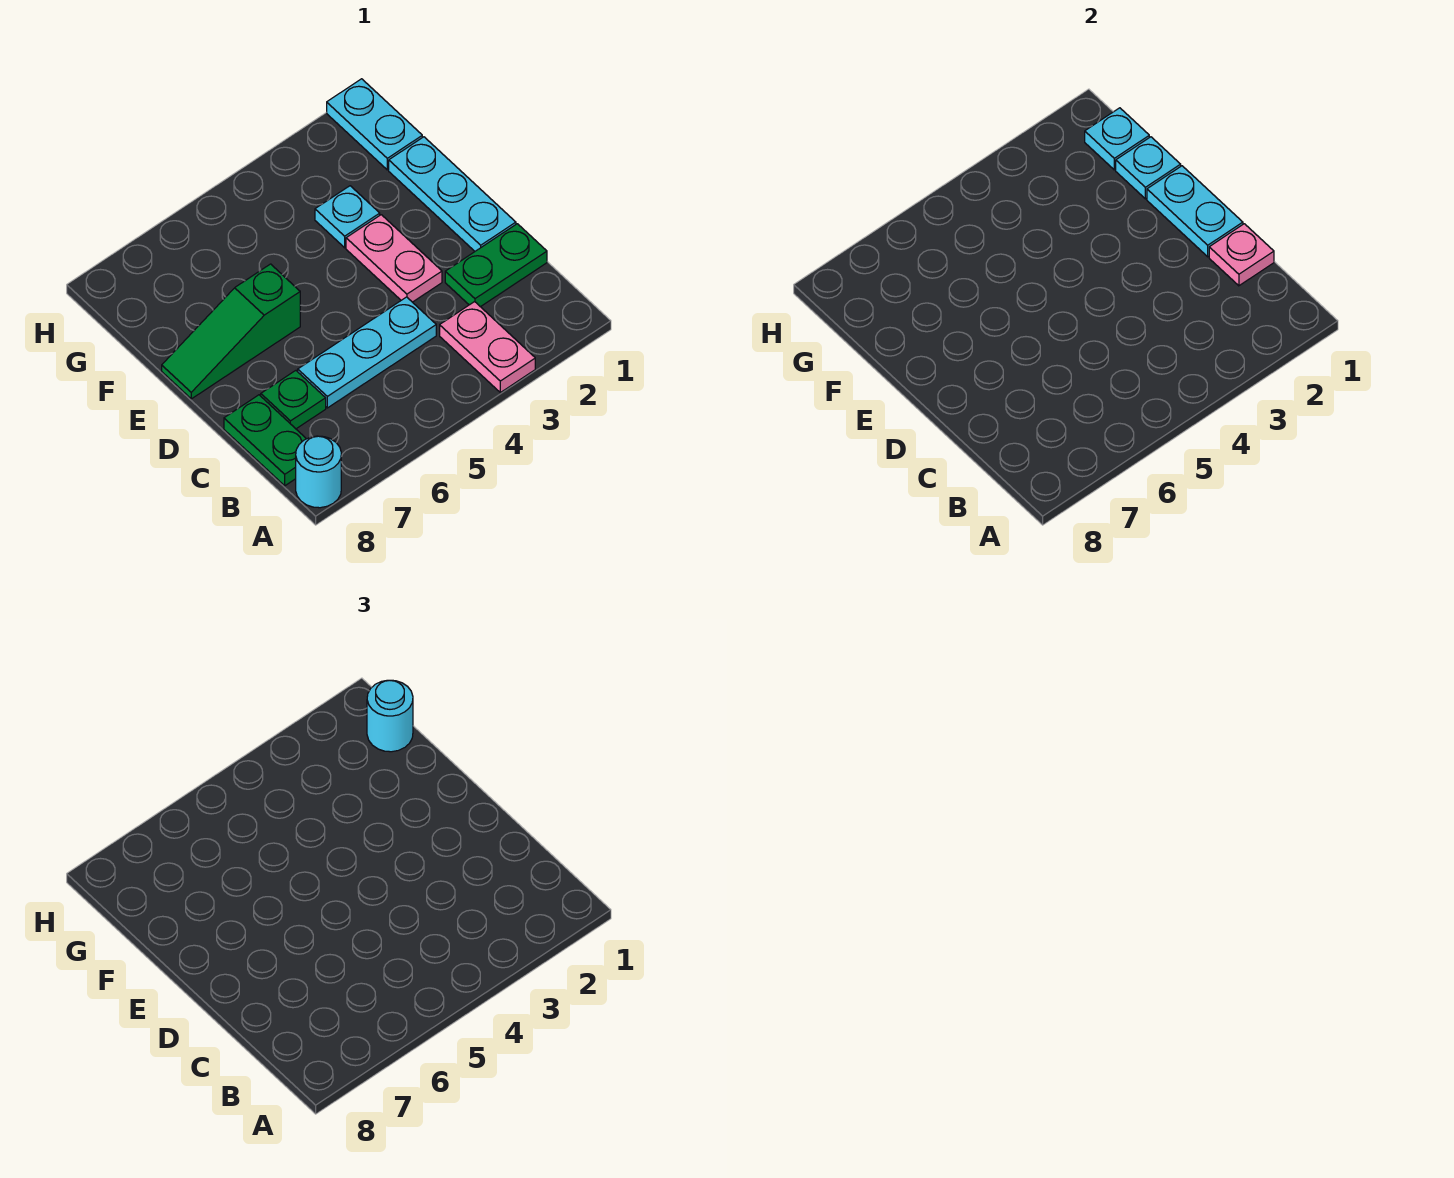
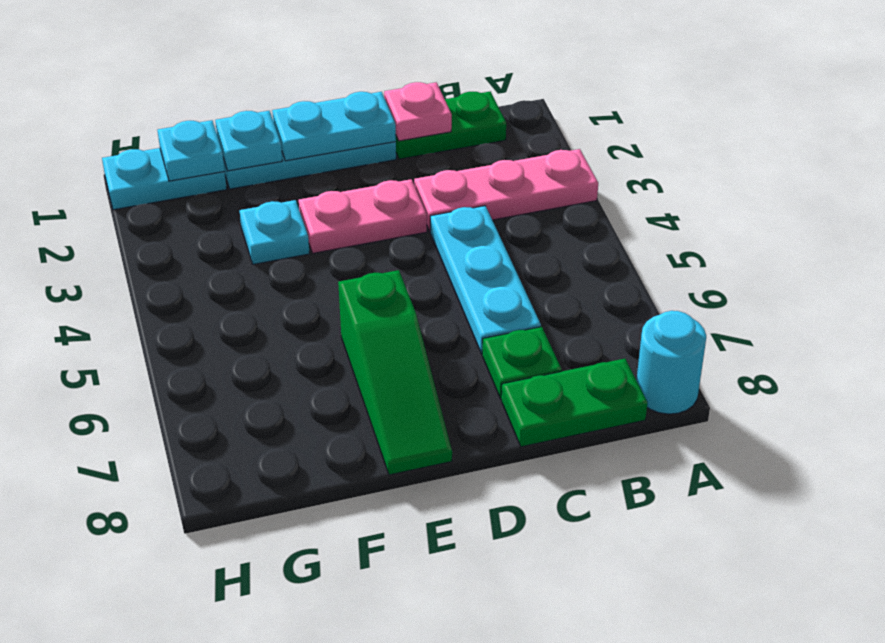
pink 1x2 plate [440,302,535,392] -> pink 1x3 plate [414,149,598,231]
green 1x2 plate [445,224,547,307] -> green 1x2 plate turned to [396,92,506,159]
cyan 1x1 round brick [367,680,413,752] -> none

